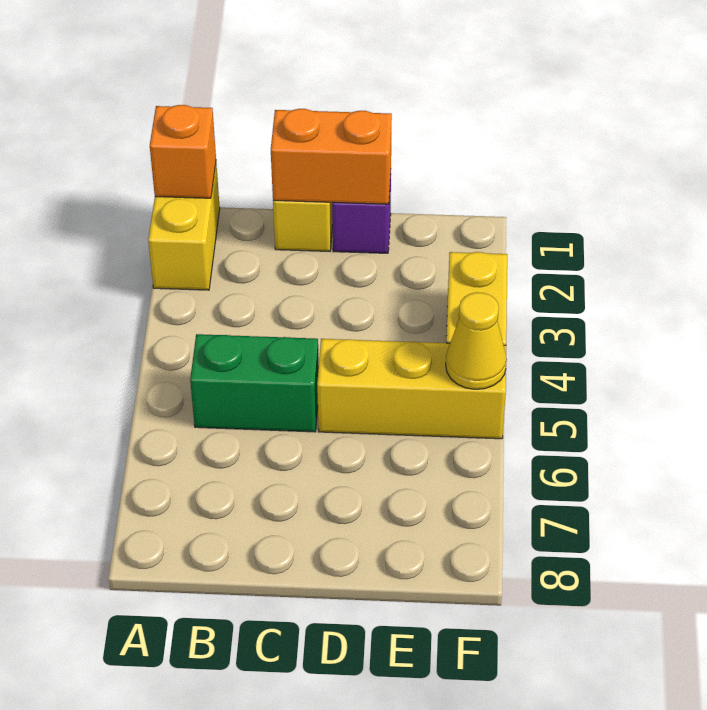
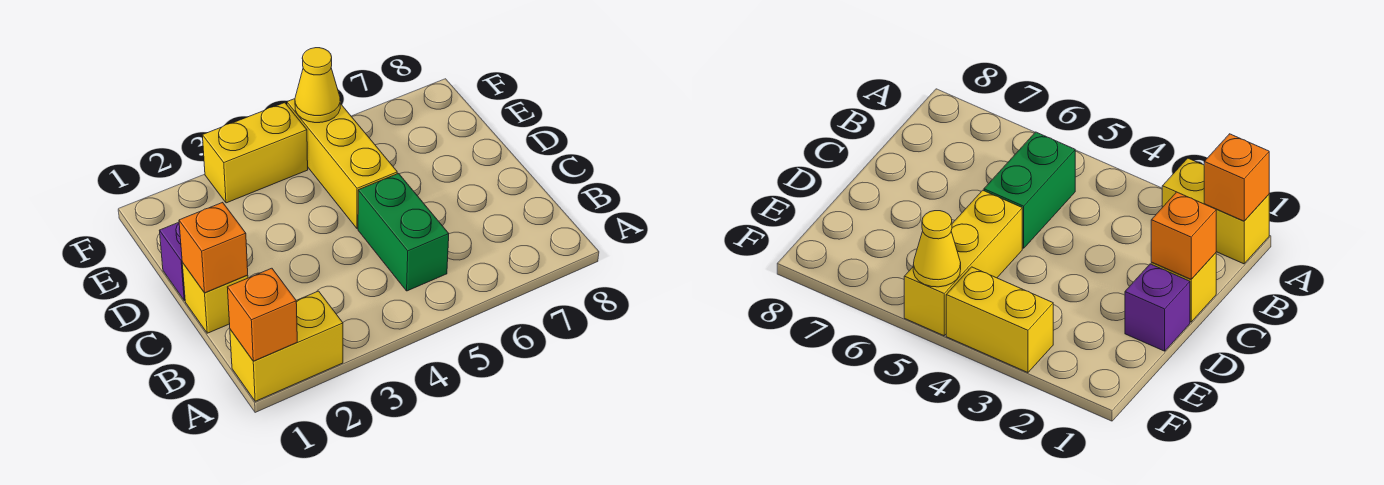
orange 1x2 brick [271,109,392,204] -> orange 1x1 brick [179,202,248,293]

